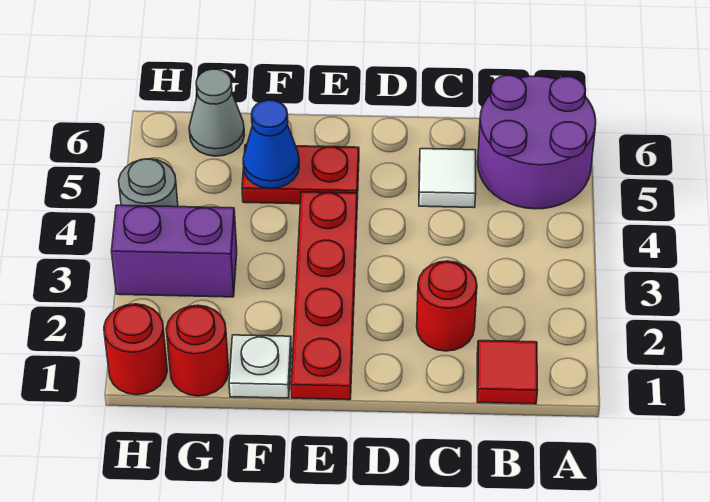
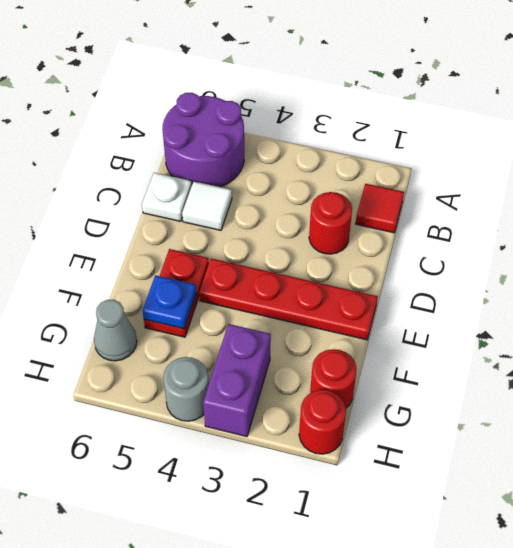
white 1x1 plate [229,335,291,398] -> white 1x1 plate moved to [142,173,192,221]
blue 1x1 cone [243,100,299,188] -> blue 1x1 plate [143,275,196,329]

